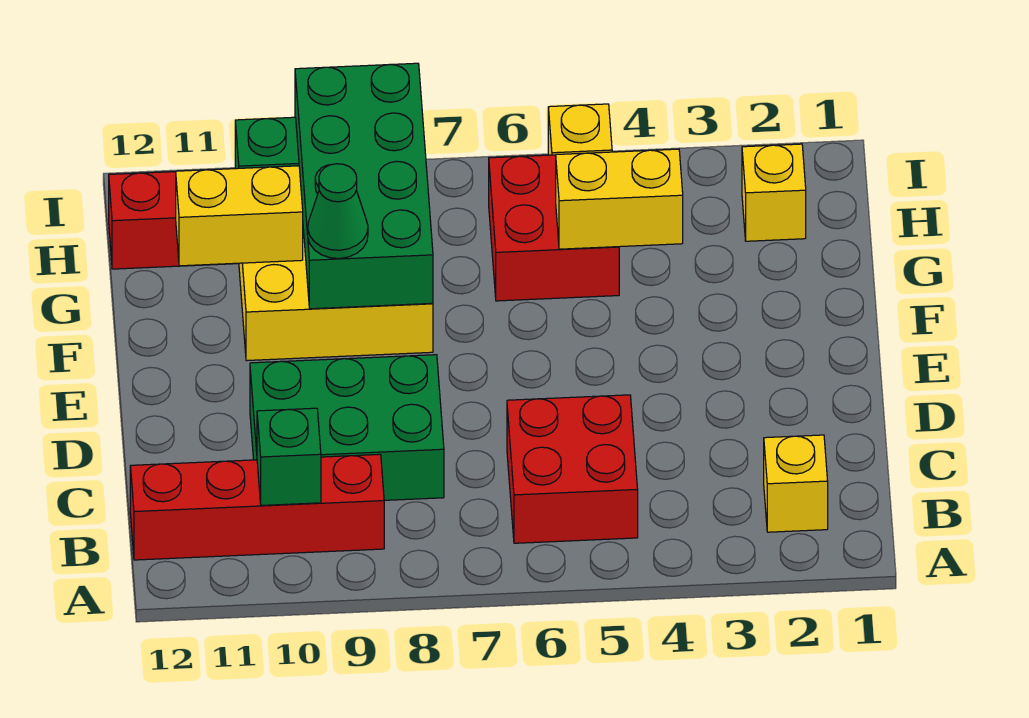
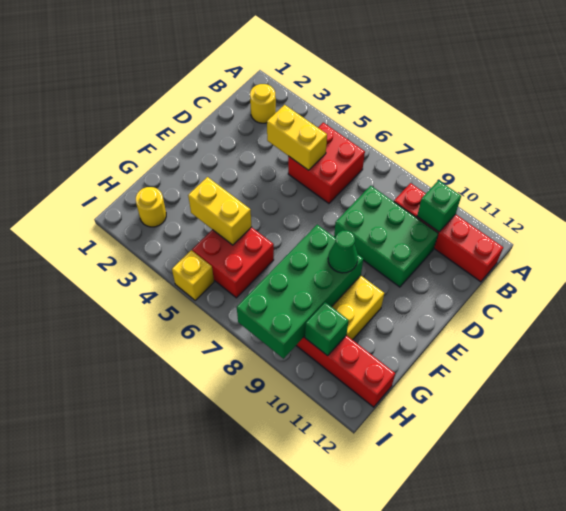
yellow 1x1 brick [764,435,828,532] -> yellow 1x1 round brick [250,84,276,123]
yellow 1x2 brick [176,166,303,266] -> yellow 1x2 brick moved to [267,105,327,170]
yellow 1x1 brick [742,144,806,241] -> yellow 1x1 round brick [136,187,166,227]

